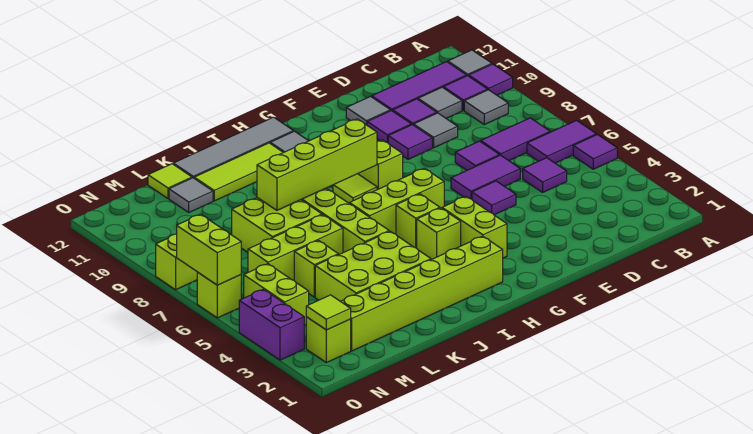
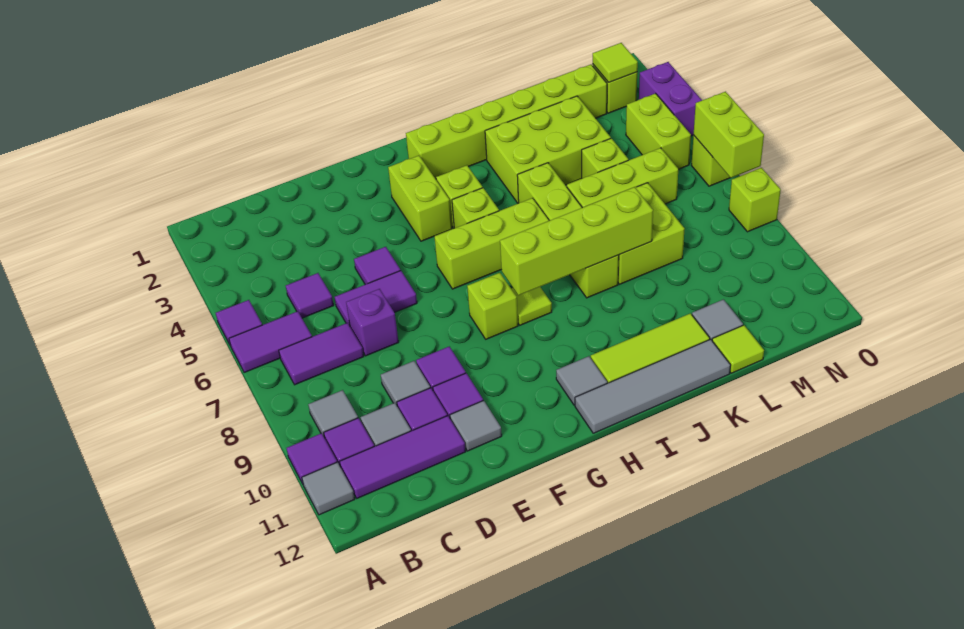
purple 1x1 tile [455,141,499,170] -> purple 1x1 brick [346,289,399,356]

